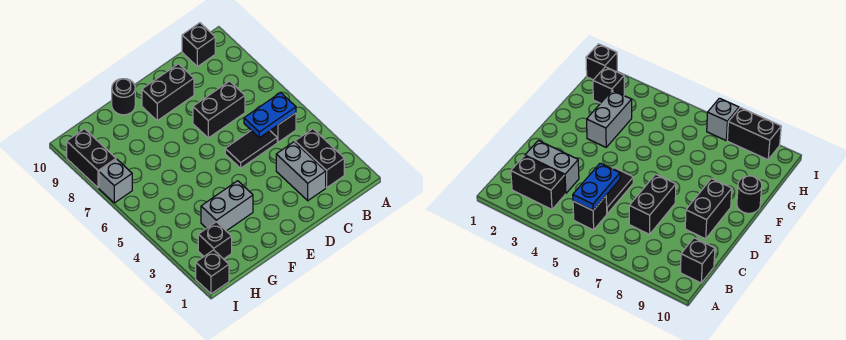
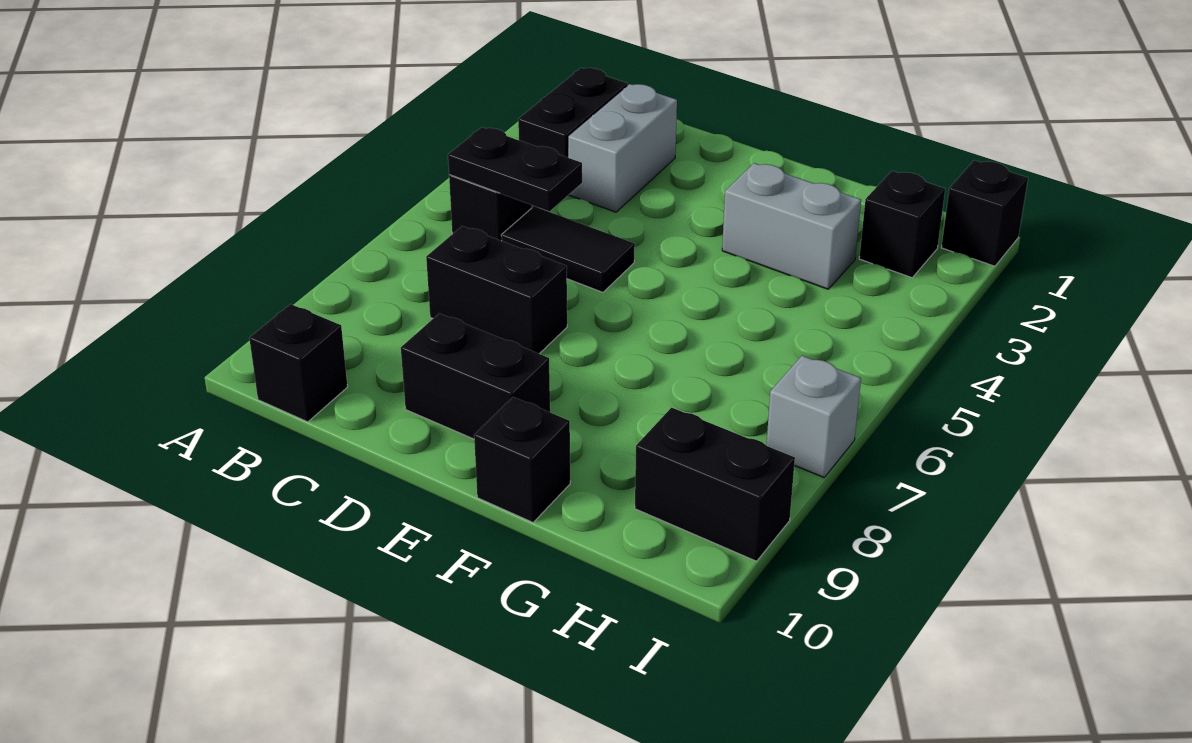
blue 1x2 plate [244,93,296,138] -> black 1x2 plate [448,127,582,211]
black 1x1 round brick [112,79,135,115] -> black 1x1 brick [474,397,570,522]
black 1x2 brick [67,129,116,188] -> black 1x2 brick turned to [635,408,795,561]

